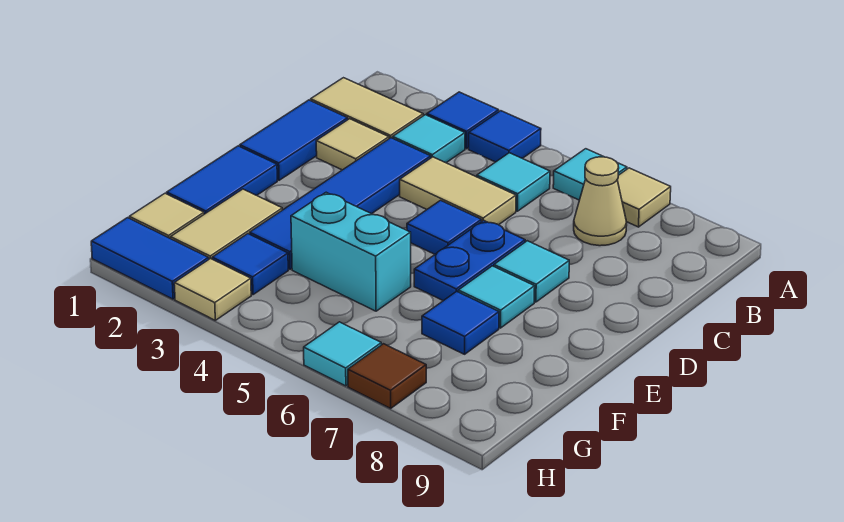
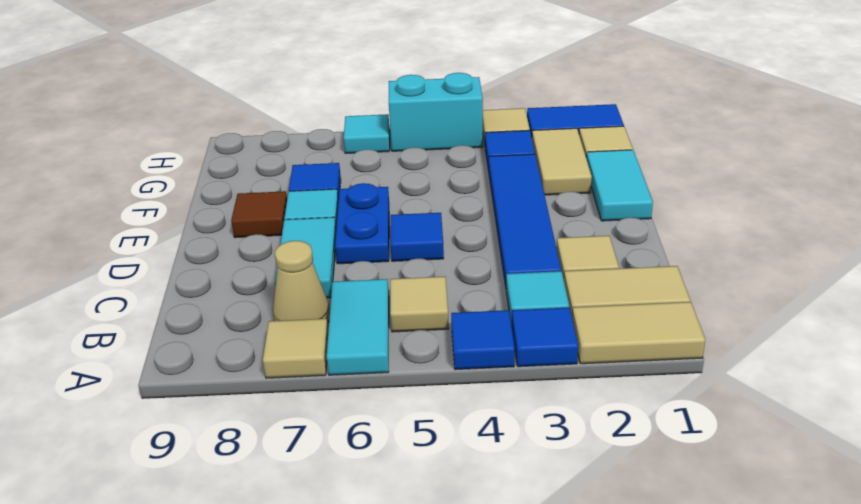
cyan 1x1 tile [553,149,627,200] -> cyan 1x2 tile [327,279,389,375]
cyan 1x1 tile [477,153,550,211] -> tan 1x1 tile [390,277,449,332]
blue 1x2 tile [240,100,348,180] -> none
tan 1x2 tile [400,157,516,225] -> tan 1x2 tile moved to [572,302,705,364]
cyan 1x1 tile [494,241,569,302] -> cyan 1x2 tile [275,217,336,298]
blue 1x2 tile [167,146,277,214] -> cyan 1x2 tile [586,150,653,221]
cyan 1x2 brick [291,192,411,311] -> cyan 1x2 brick moved to [389,73,483,151]
brown 1x1 tile [348,344,426,408] -> brown 1x1 tile moved to [231,191,287,238]

